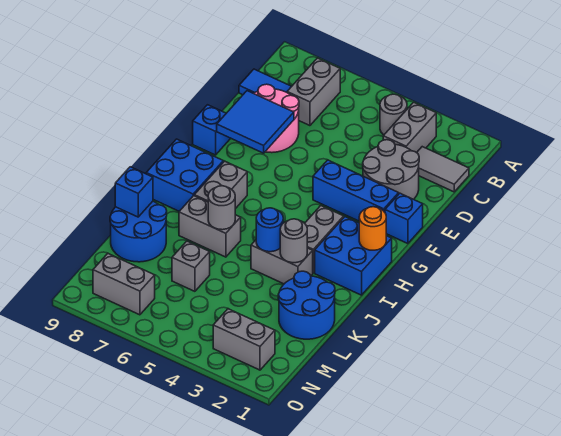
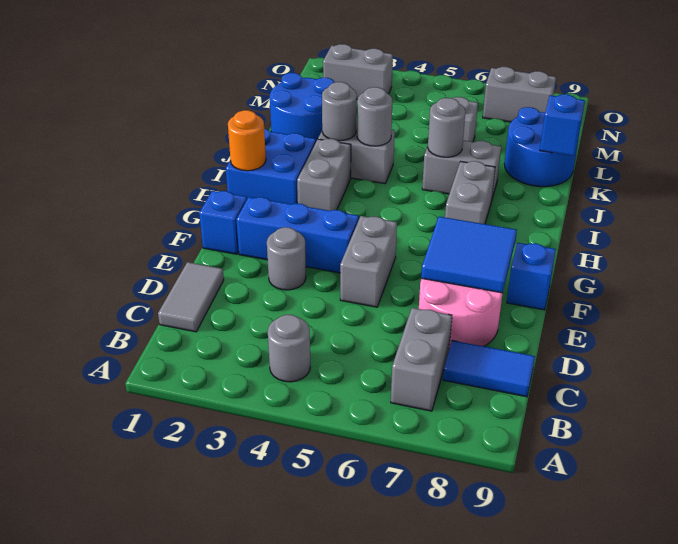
grey 1x2 brick [383,102,436,153] -> grey 1x2 brick moved to [340,216,397,307]
grey 1x2 tile [417,147,469,192] -> grey 1x2 tile turned to [158,262,224,332]
grey 2x2 round brick [363,140,419,199] -> grey 1x1 round brick [267,227,306,290]
blue 2x2 brick [146,139,223,211] -> none
blue 1x1 round brick [256,208,283,252] -> grey 1x1 round brick [357,87,393,146]

